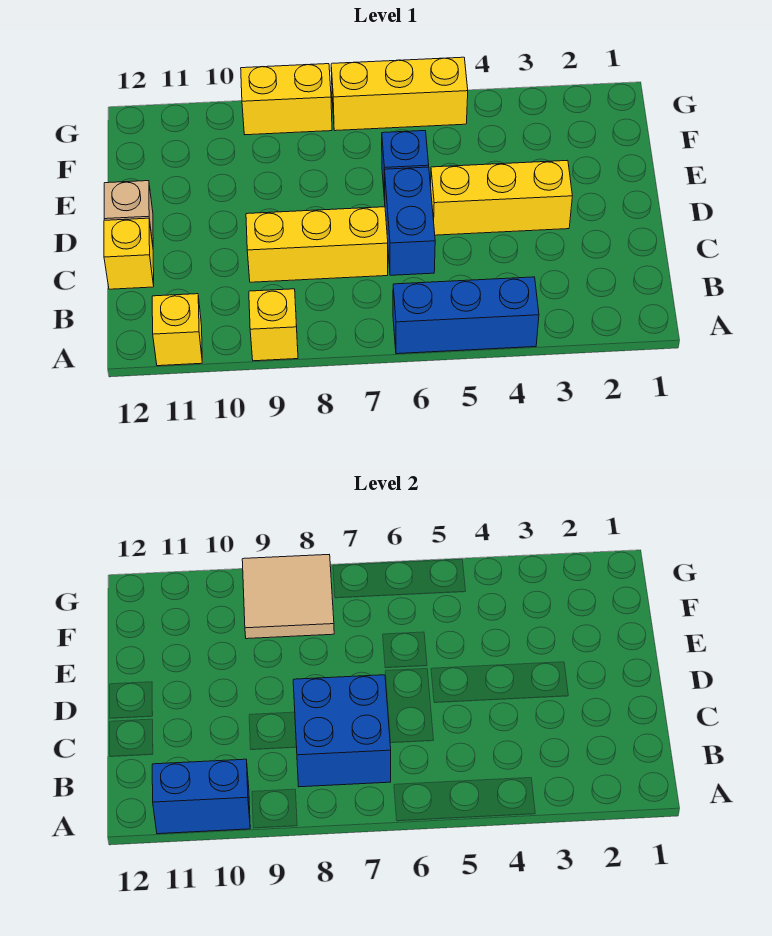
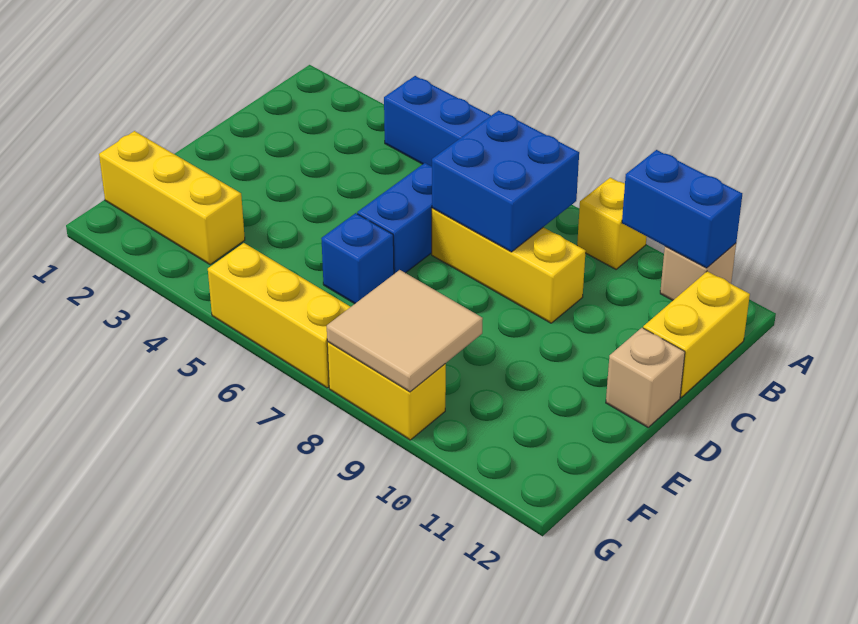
yellow 1x1 brick [152,294,202,366] -> tan 1x1 brick [660,243,736,300]
yellow 1x1 brick [104,218,154,289] -> yellow 1x2 brick [643,271,750,397]
yellow 1x3 brick [431,160,572,235] -> yellow 1x3 brick moved to [99,131,245,265]

